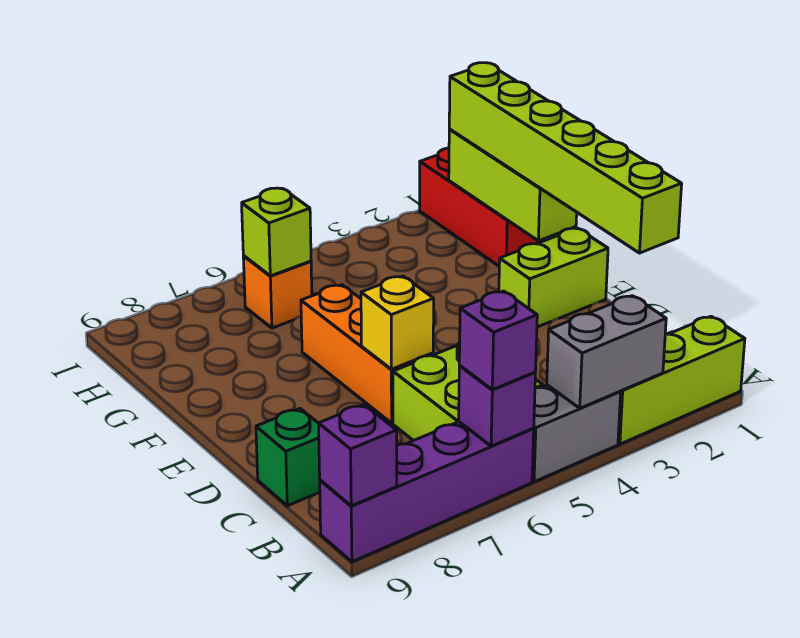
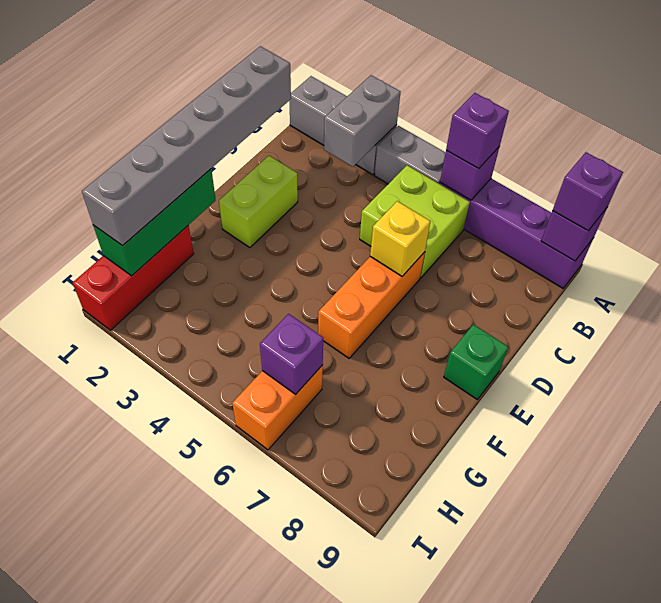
lime 1x3 brick [618,316,745,444] -> grey 1x3 brick [289,76,397,175]
grey 1x2 brick [547,296,666,408] -> grey 1x2 brick turned to [324,75,400,167]
none -> purple 1x1 brick [553,152,623,231]
lime 1x6 brick [449,63,682,253] -> grey 1x6 brick [82,46,291,245]
green 1x1 brick [256,409,320,506] -> green 1x1 brick moved to [444,324,508,399]
lime 1x2 brick [499,228,608,327] -> lime 1x2 brick turned to [219,156,298,248]
lime 1x3 brick [449,130,577,241] -> green 1x3 brick [93,169,216,276]
orange 1x1 brick [243,256,312,328] -> orange 1x2 brick [232,365,323,450]
lime 1x1 brick [242,188,311,276] -> purple 1x1 brick [260,314,323,394]

